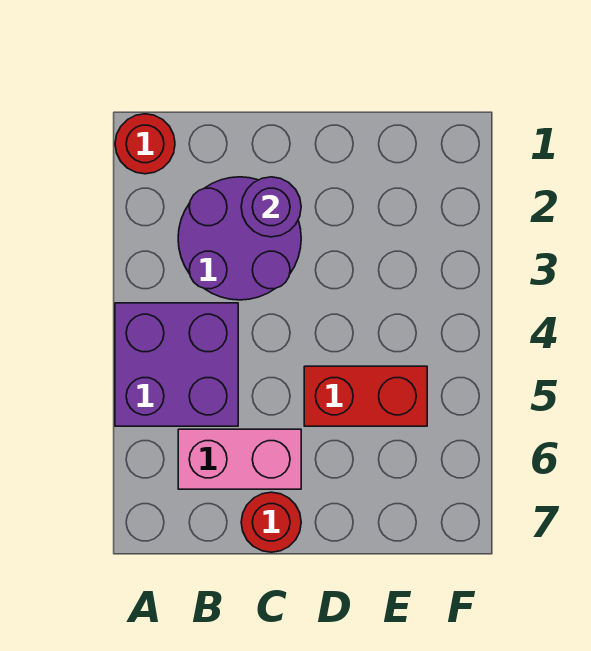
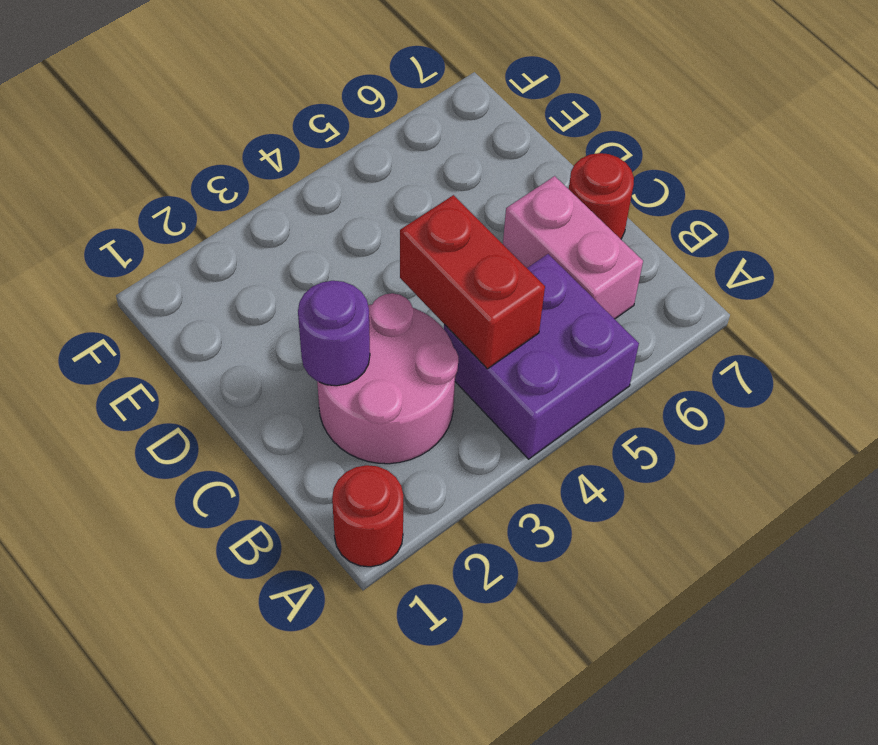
purple 2x2 round brick [178,177,301,300] -> pink 2x2 round brick [317,293,458,464]
red 1x2 brick [304,366,427,426] -> red 1x2 brick moved to [400,195,545,369]

